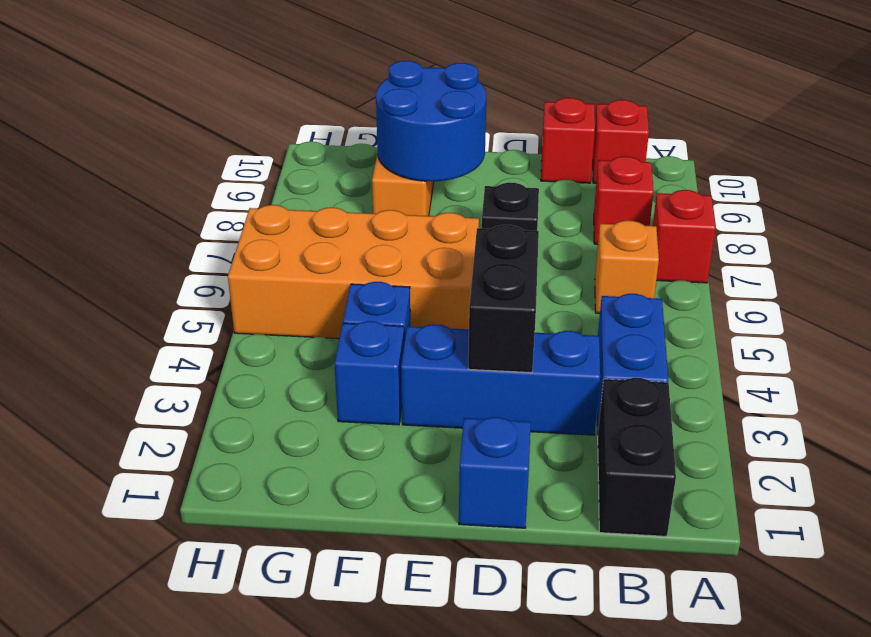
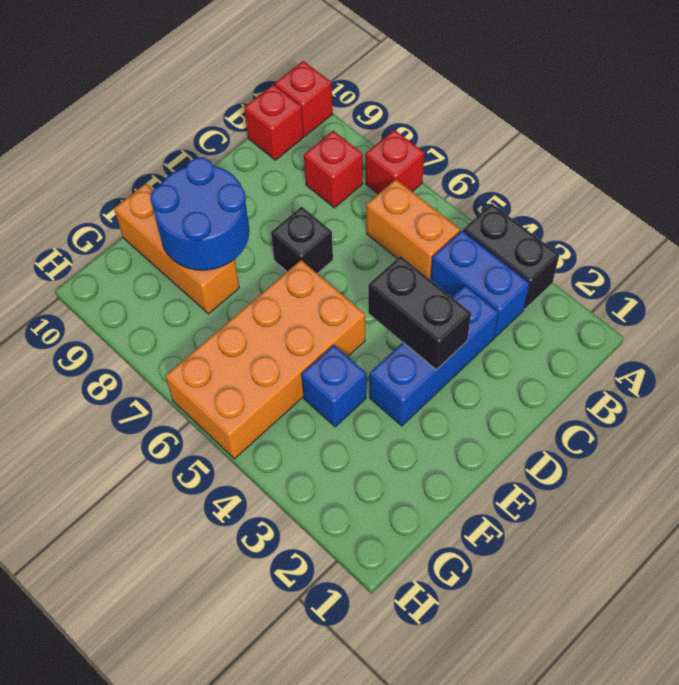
black 1x2 brick [598,378,676,536] -> black 1x2 brick moved to [463,204,559,309]
orange 1x1 brick [595,220,659,314] -> orange 1x2 brick [366,179,460,280]
red 1x1 brick [541,98,595,183] -> red 1x1 brick moved to [275,61,333,136]
blue 1x1 brick [459,417,531,528] -> none
blue 1x1 brick [334,321,404,425] -> none

